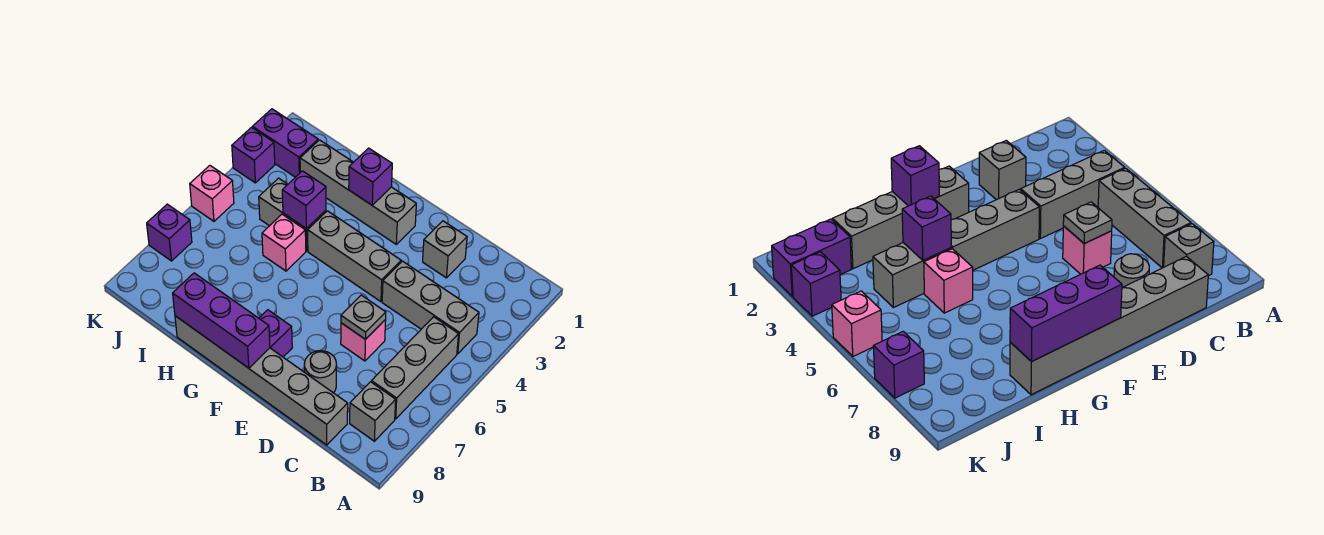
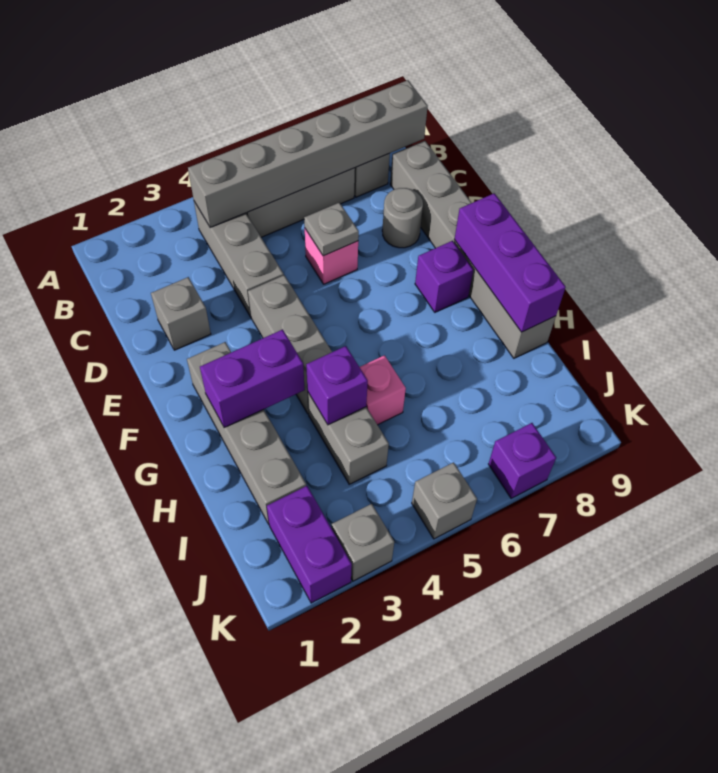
none -> grey 1x6 brick [188,80,428,228]
purple 1x1 brick [349,148,392,205] -> purple 1x2 brick [200,329,305,428]
purple 1x1 brick [232,128,275,183] -> grey 1x1 brick [332,504,394,581]
pink 1x1 brick [190,166,234,221] -> grey 1x1 brick [412,462,477,539]

